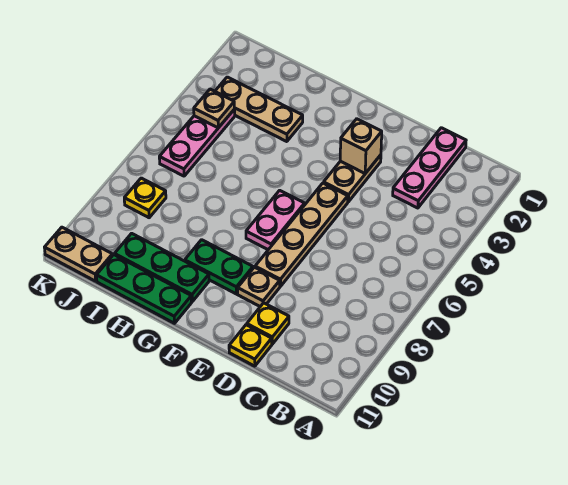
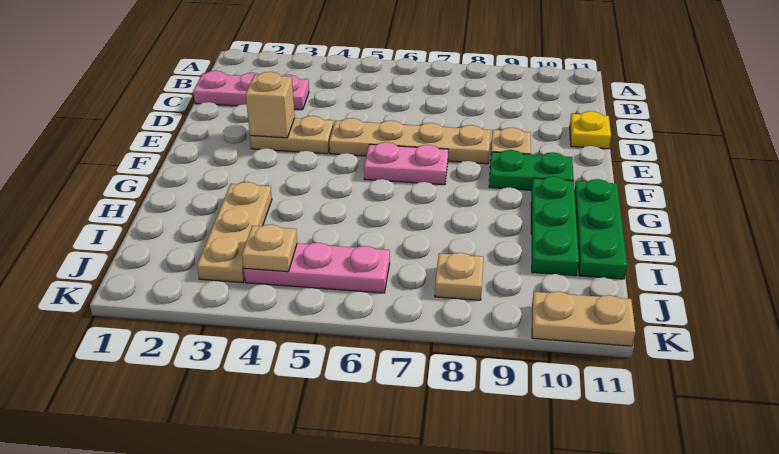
yellow 1x1 plate [247,303,289,344] -> none
green 1x2 plate [185,240,253,294] -> green 1x2 plate turned to [489,150,574,190]
yellow 1x1 plate [124,178,166,218] -> tan 1x1 plate [435,253,483,300]
tan 1x2 plate [44,227,113,281] -> tan 1x2 plate turned to [532,291,635,346]

